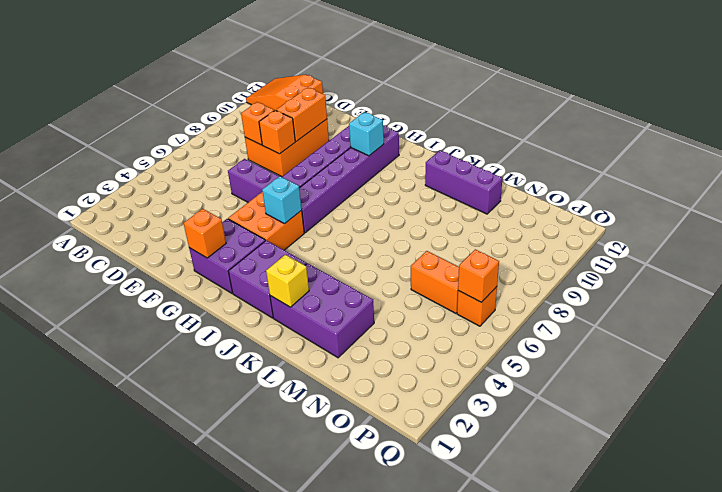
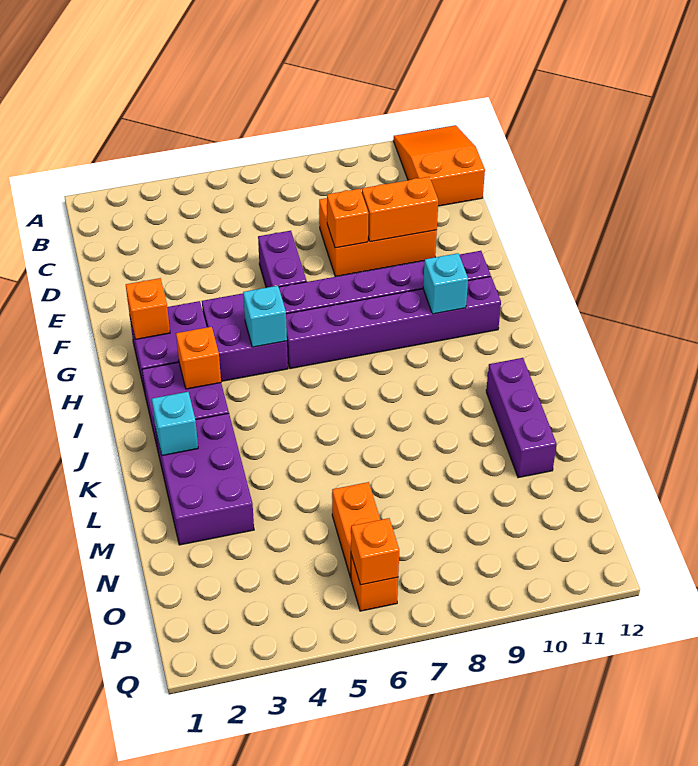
orange 1x1 brick [241,102,274,145] -> orange 1x1 brick moved to [176,327,221,389]
orange 2x2 brick [228,192,304,250] -> purple 2x2 brick [202,293,288,381]
yellow 1x1 brick [266,255,309,307] -> cyan 1x1 brick [152,392,198,455]

